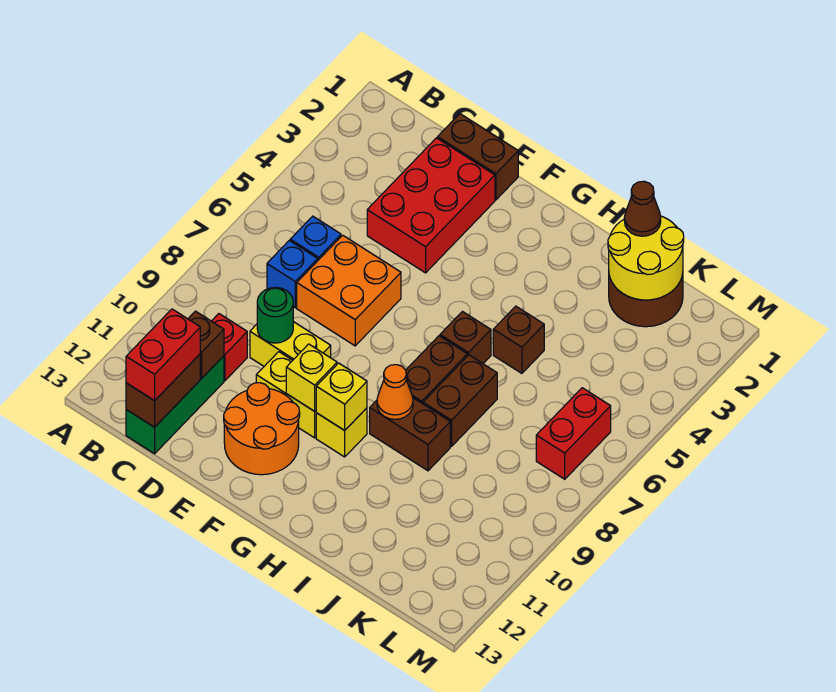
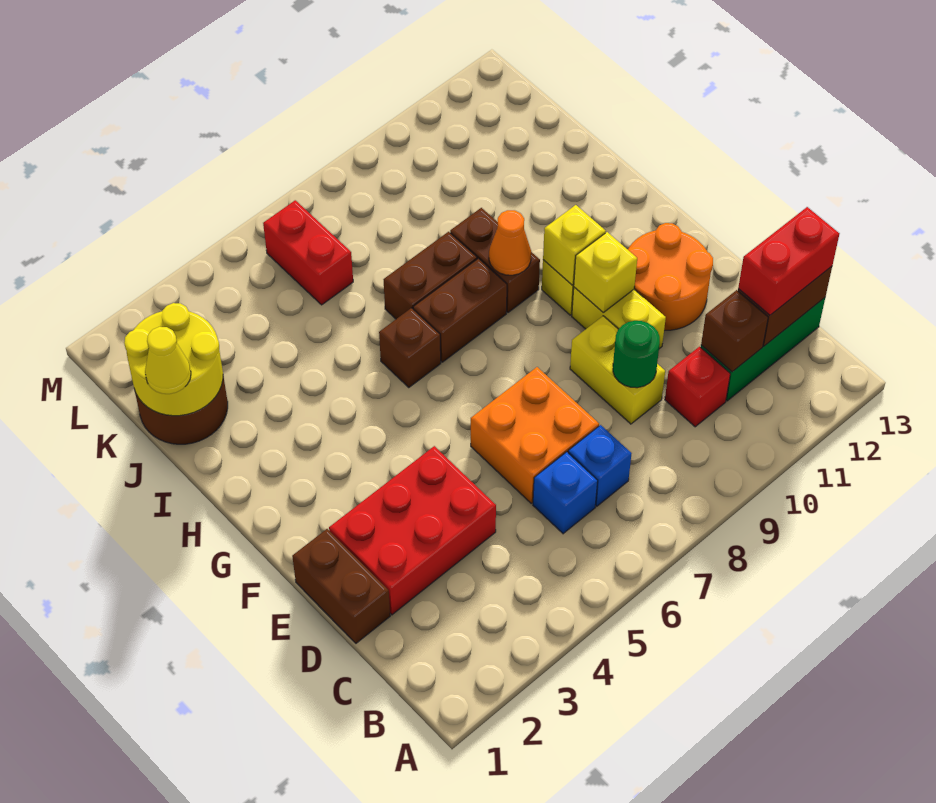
brown 1x1 brick [493,306,544,373] -> none
brown 1x1 cone [624,181,661,236] -> yellow 1x1 cone [145,327,191,394]
red 1x2 brick [536,388,611,479] -> red 1x2 brick turned to [263,200,353,305]

